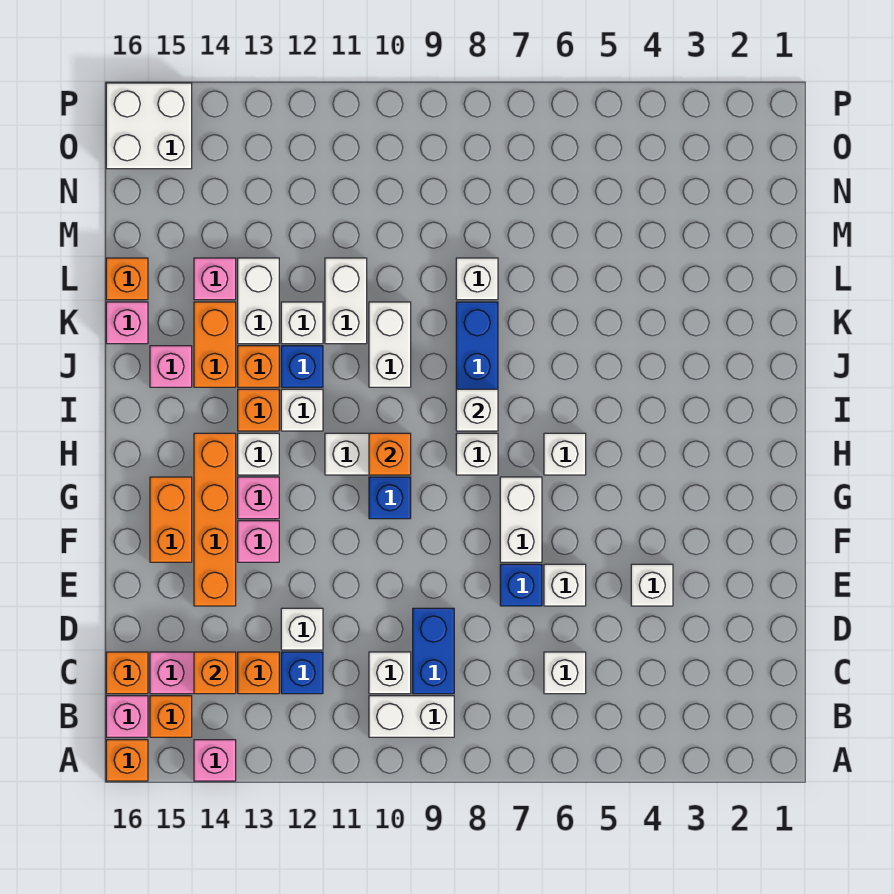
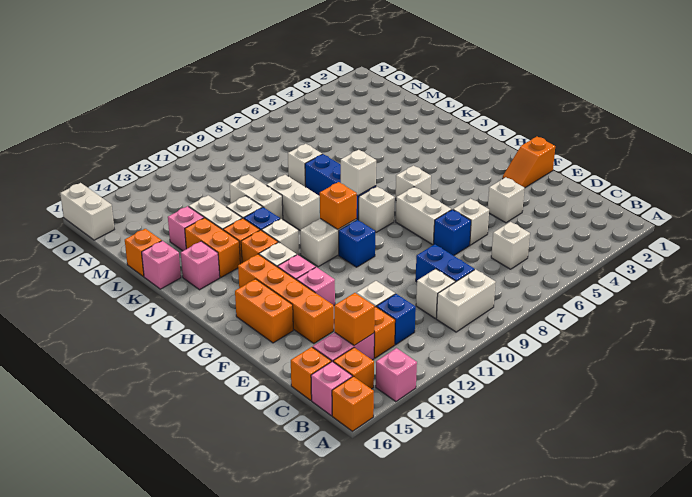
none -> orange 1x2 slope [503,137,555,188]
white 2x2 brick [106,83,192,169] -> white 1x2 brick [60,183,114,240]

